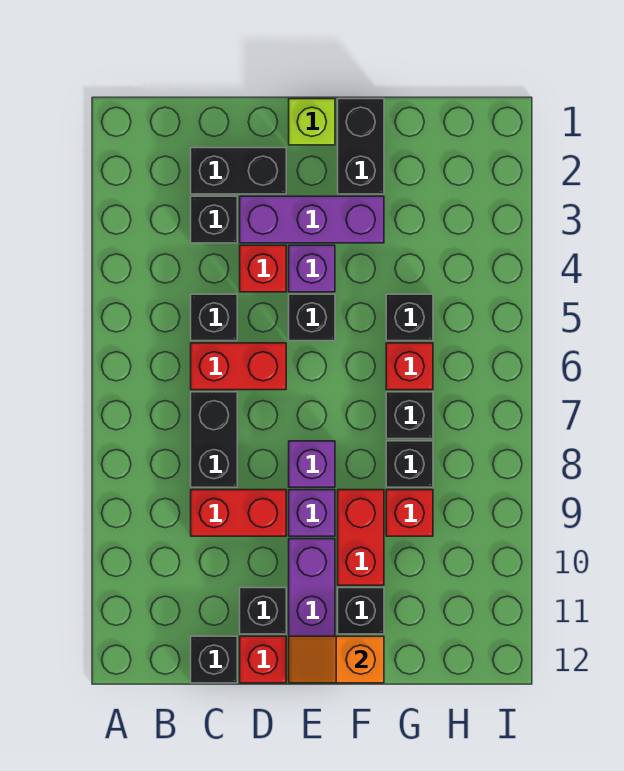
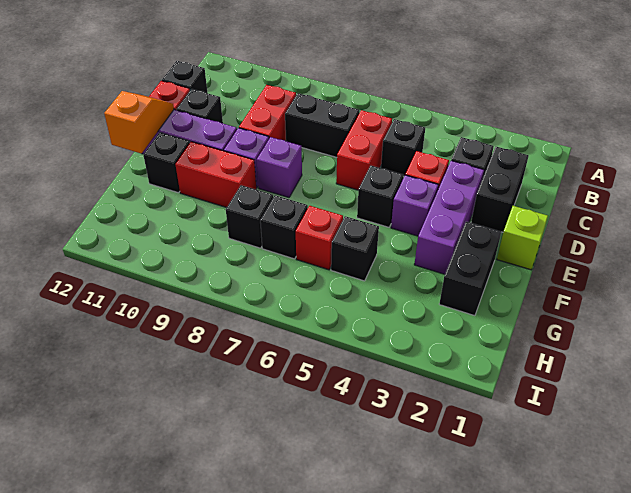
black 1x2 brick [338,99,384,194] -> black 1x2 brick turned to [439,222,501,316]
red 1x1 brick [386,490,433,536] -> none

